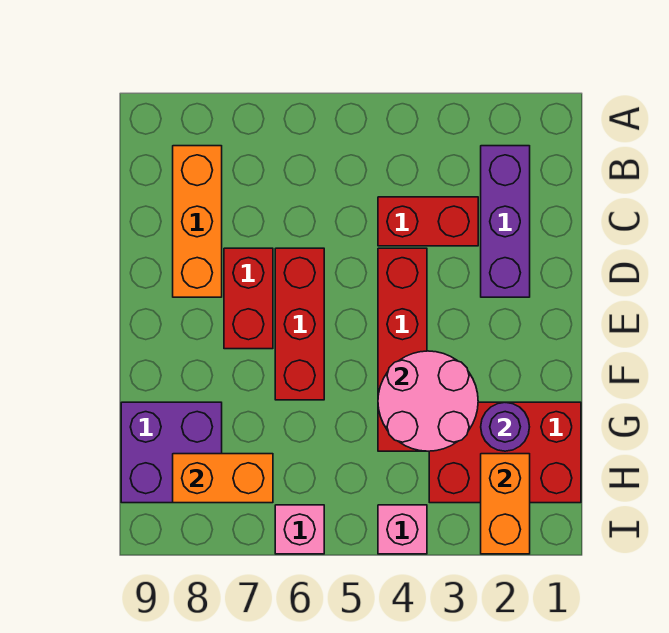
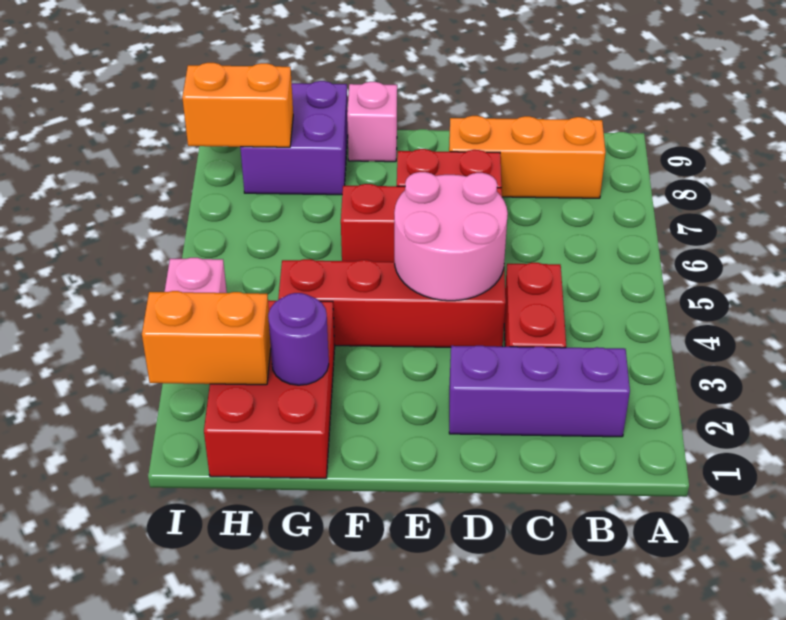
pink 2x2 round brick [378,351,478,451] -> pink 2x2 round brick moved to [394,172,508,301]
orange 1x2 brick [173,454,273,503] -> orange 1x2 brick turned to [182,63,293,147]
pink 1x1 brick [275,505,324,554] -> pink 1x1 brick moved to [347,82,397,162]

